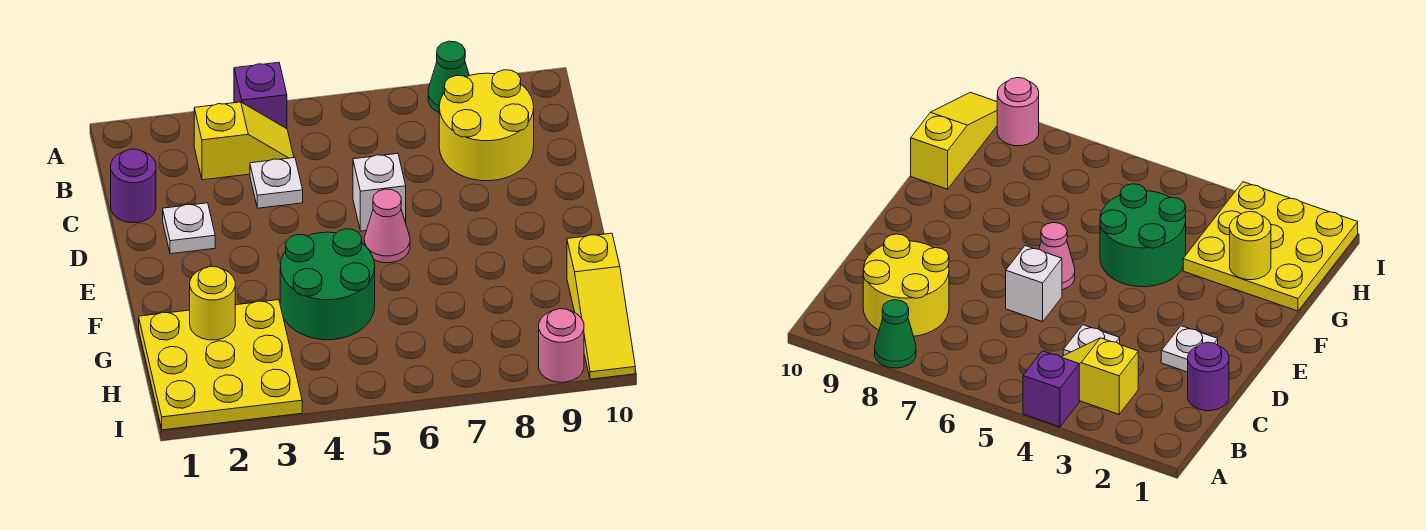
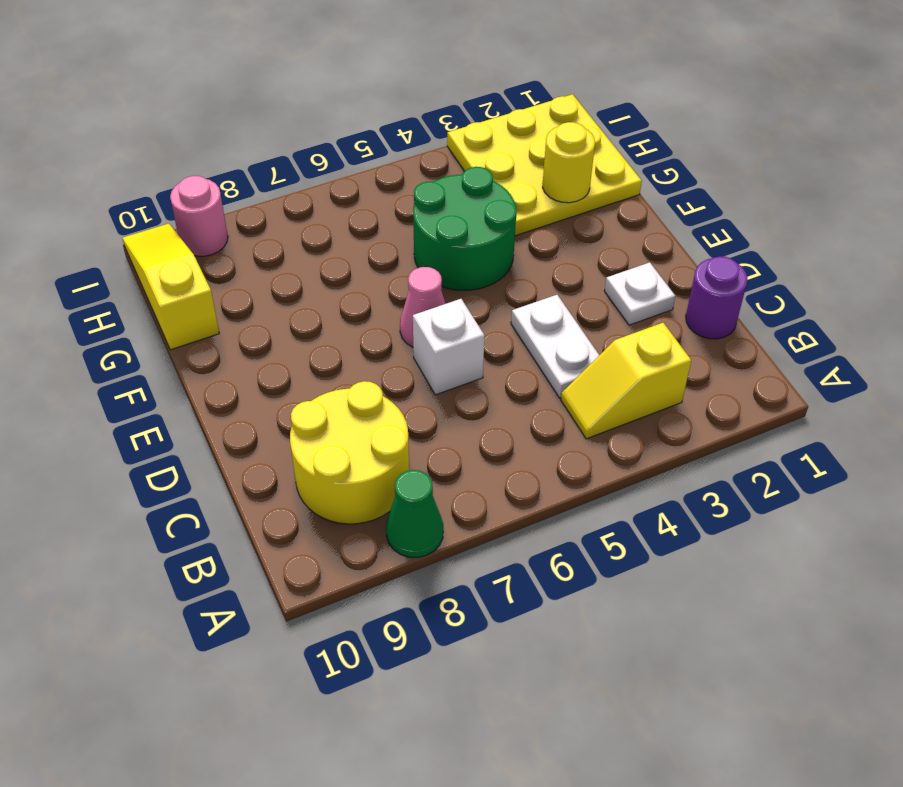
purple 1x1 brick [234,62,287,129] -> none
white 1x1 plate [250,158,303,208] -> white 1x2 plate [511,295,599,398]

